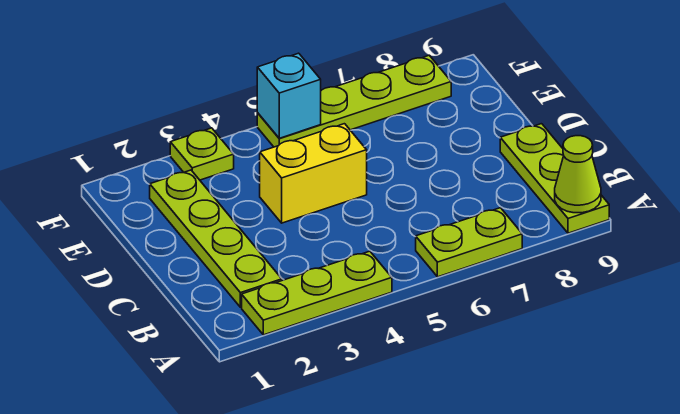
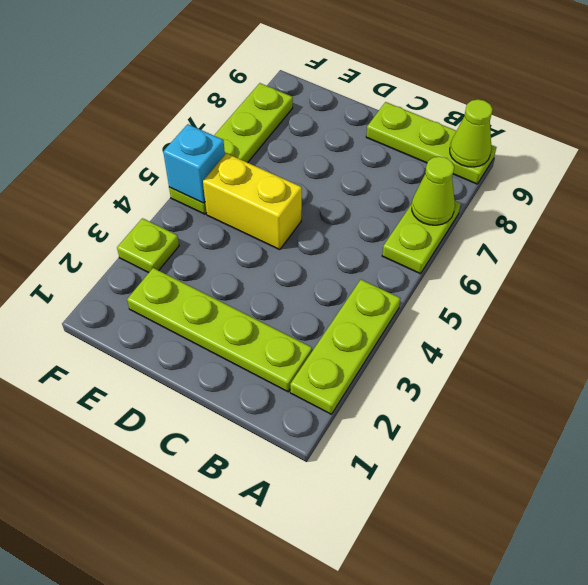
none -> lime 1x1 cone [412,156,455,225]
yellow 1x2 brick [260,124,367,223] -> yellow 1x2 brick turned to [203,153,302,250]

